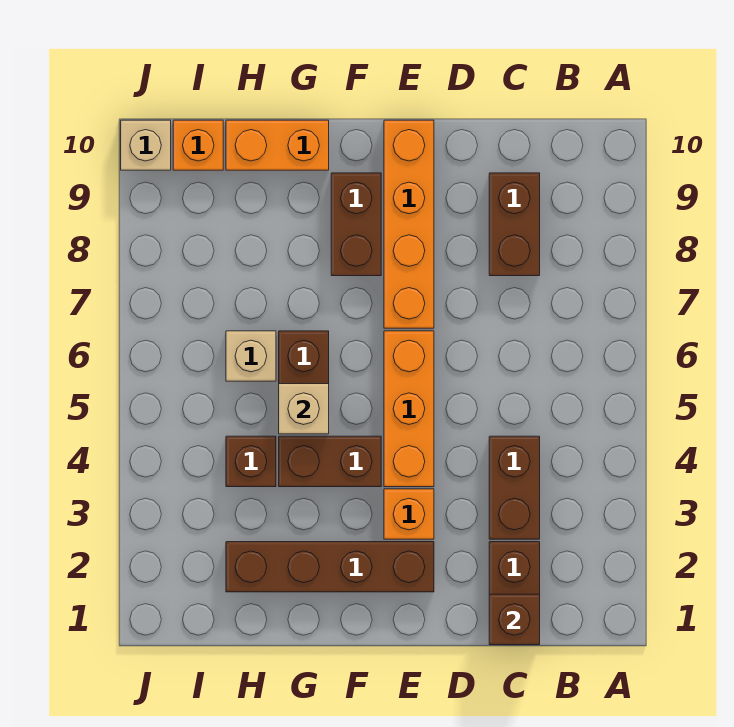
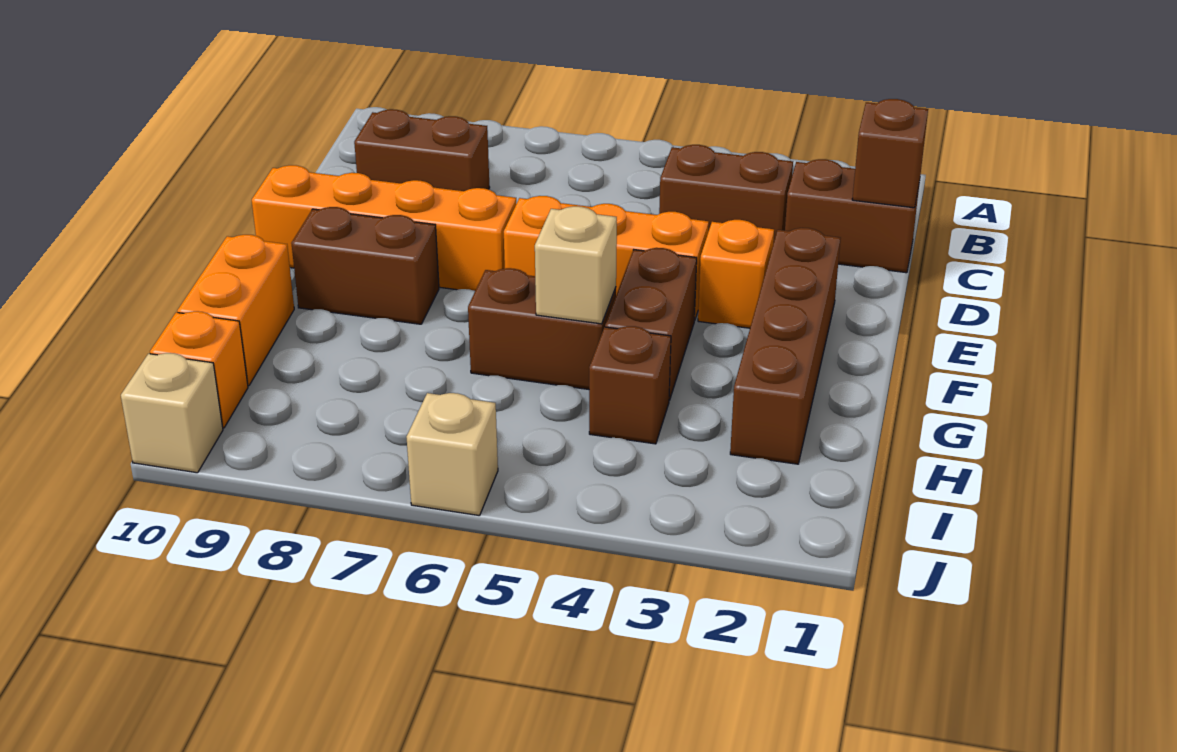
tan 1x1 brick [226,331,276,381] -> tan 1x1 brick moved to [406,393,498,516]

